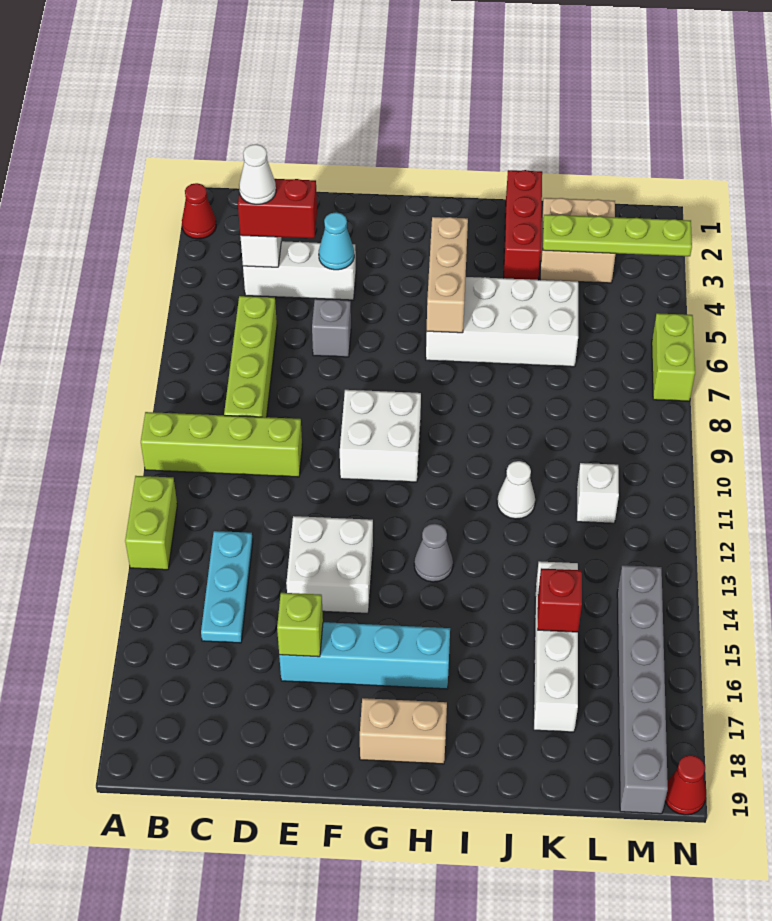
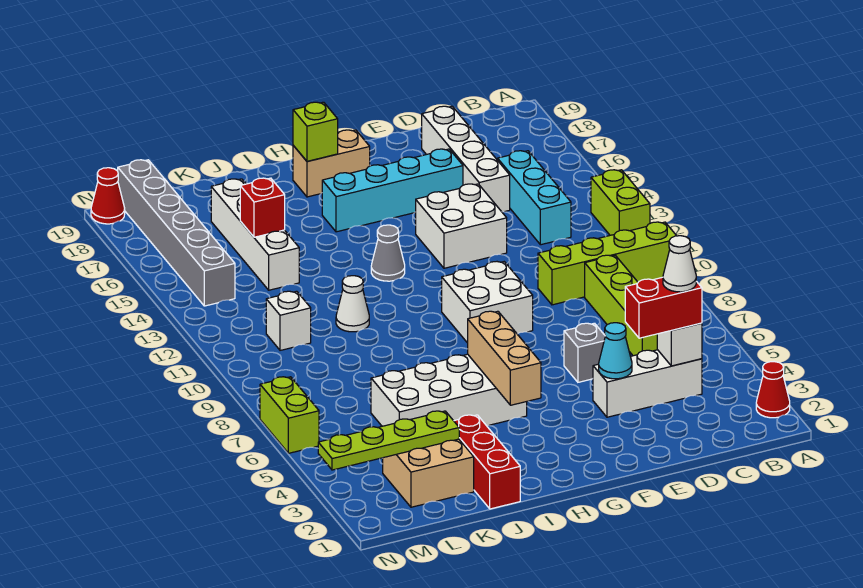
cyan 1x3 plate [201,531,253,643] -> cyan 1x3 brick [498,151,571,245]
none -> white 1x4 brick [422,106,510,212]
lime 1x1 brick [277,593,323,657] -> lime 1x1 brick moved to [293,102,338,161]

